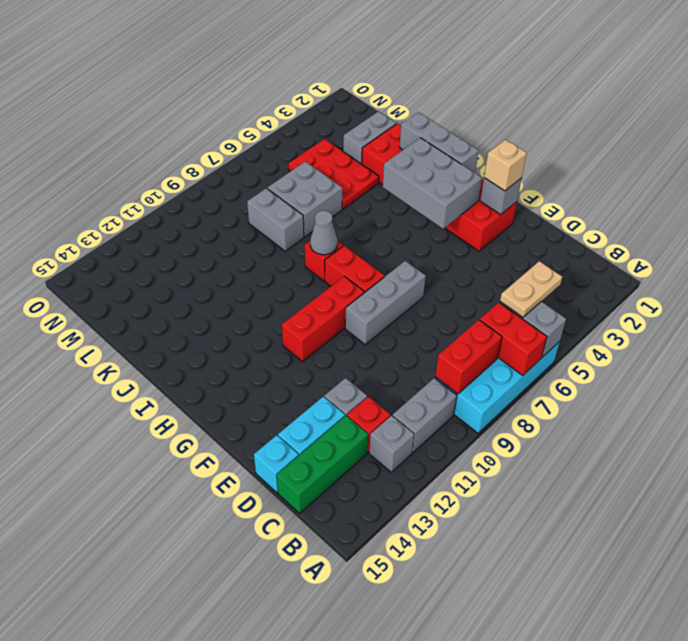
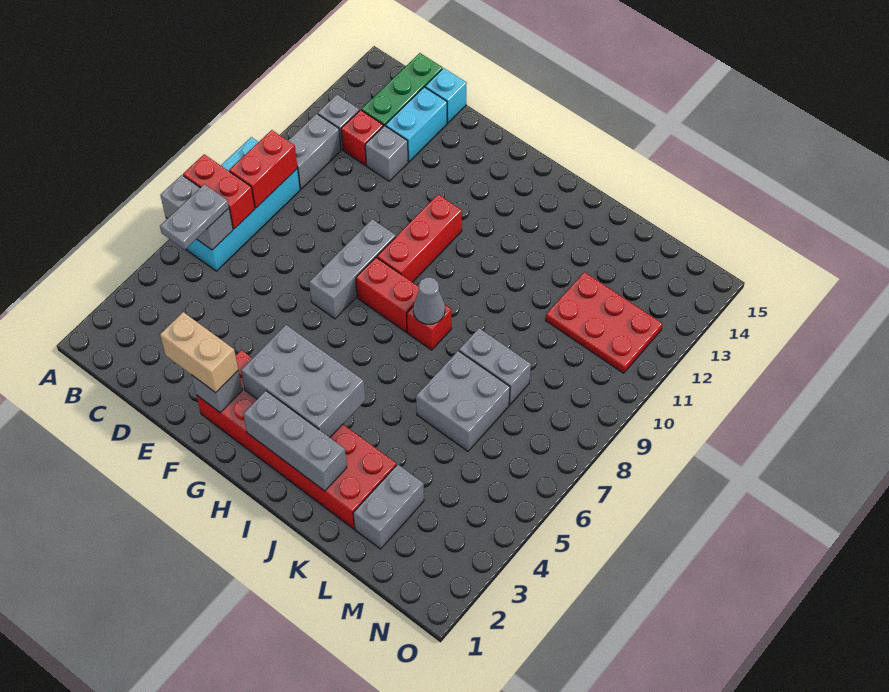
tan 1x2 plate [500,261,562,317] -> grey 1x2 plate [160,184,229,250]
tan 1x1 brick [484,140,527,191] -> tan 1x2 brick [160,312,238,393]
red 2x3 plate [289,139,379,209] -> red 2x3 plate moved to [546,272,662,373]

